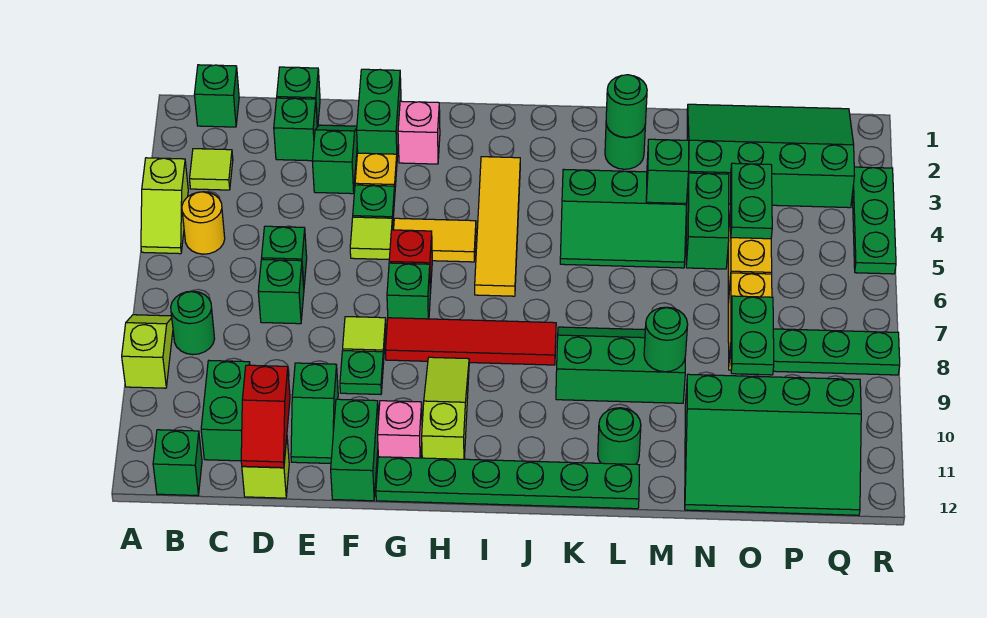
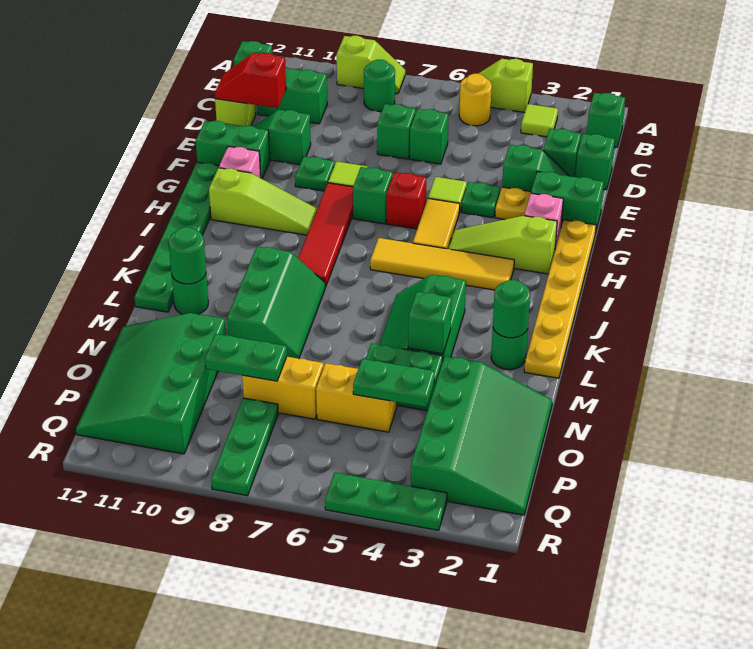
none -> yellow 1x6 plate [524,220,596,378]
none -> lime 1x3 slope [448,216,557,274]
green 1x1 round brick [644,307,688,372] -> green 1x1 round brick moved to [169,227,206,284]

